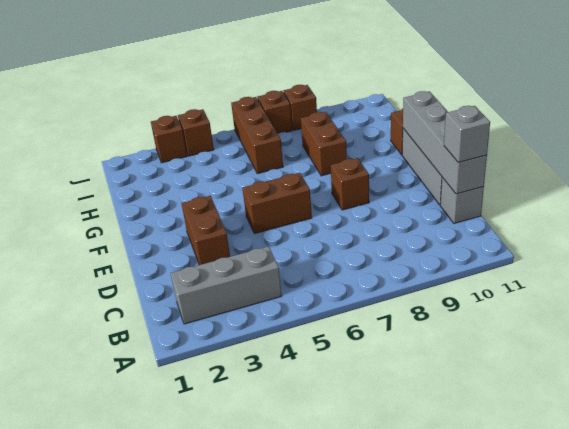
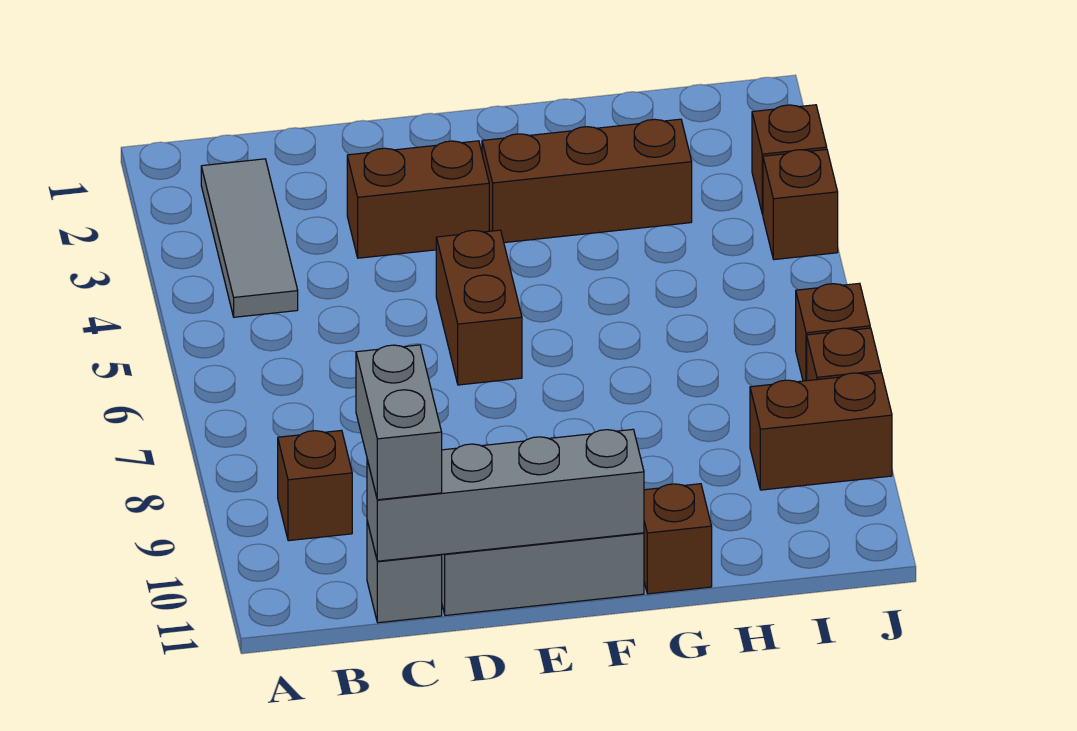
grey 1x3 brick [171,246,282,324] -> grey 1x3 tile [201,159,298,317]
grey 1x1 brick [444,106,490,162] -> grey 1x2 brick [356,345,442,500]
brown 1x1 brick [331,158,369,210] -> brown 1x1 brick moved to [278,430,352,541]
brown 1x2 brick [301,112,347,176] -> brown 1x2 brick moved to [750,373,892,490]
brown 1x3 brick [231,97,283,174] -> brown 1x3 brick moved to [482,119,692,243]

